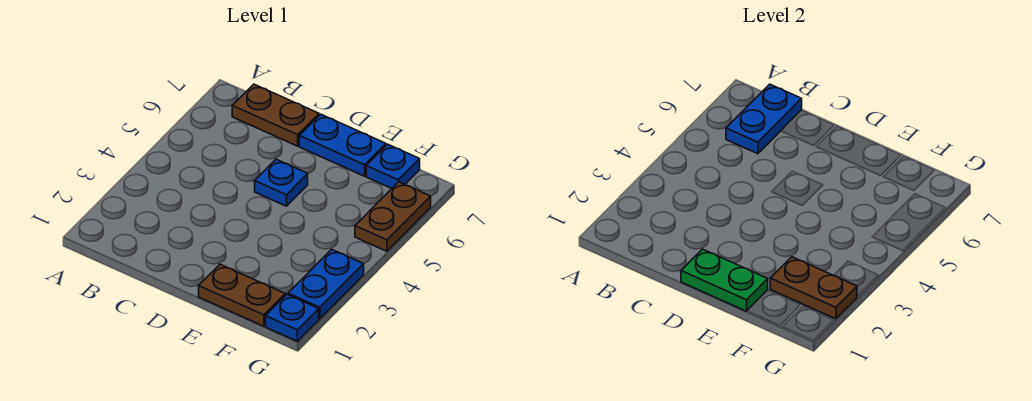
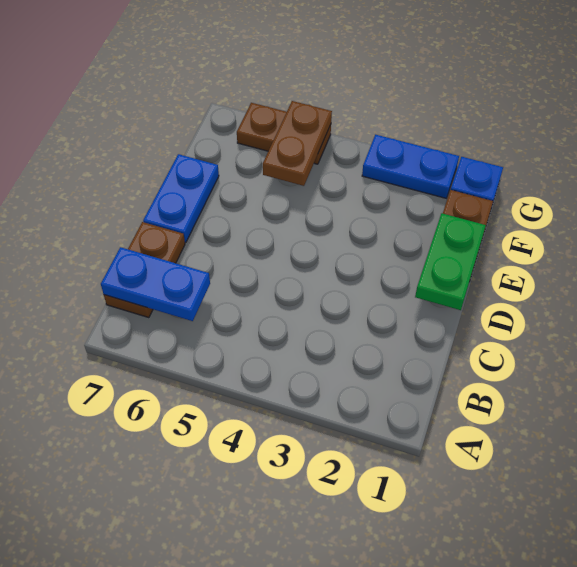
blue 1x1 plate [255,159,308,206] -> none
brown 1x2 plate [770,257,857,319] -> brown 1x2 plate moved to [263,101,332,186]
blue 1x1 plate [366,144,420,188] -> none

